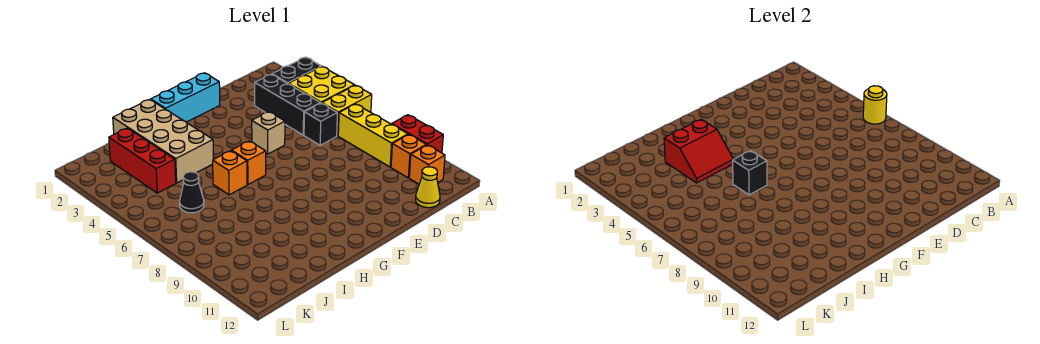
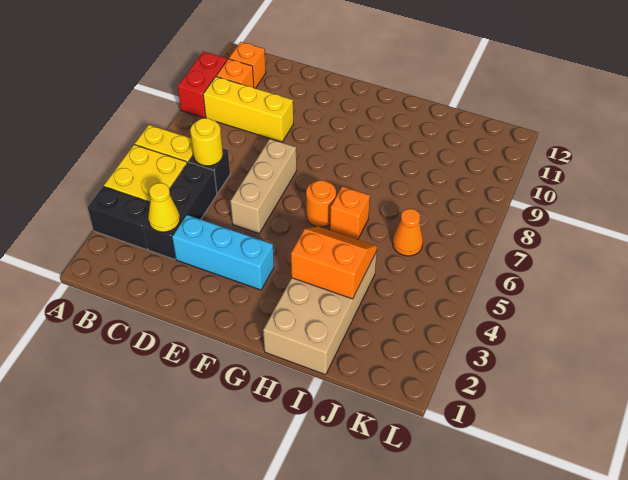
yellow 1x1 round brick [863,86,887,124] -> yellow 1x1 round brick moved to [190,118,223,166]
yellow 1x3 brick [338,104,408,167] -> yellow 1x3 brick turned to [203,77,293,142]
yellow 1x1 cone [416,167,440,208] -> yellow 1x1 cone moved to [148,183,180,232]
cyan 1x3 brick [151,73,220,122] -> cyan 1x3 brick moved to [172,215,274,290]
tan 1x1 brick [252,112,285,154] -> tan 1x3 brick [230,139,296,234]
orange 1x1 brick [232,141,266,185] -> orange 1x1 round brick [306,180,336,227]
red 2x2 slope [664,119,733,183] -> orange 2x2 slope [291,226,377,299]
black 1x1 brick [733,151,767,195] -> none
red 1x3 brick [109,128,176,193] -> none
black 1x1 cone [180,172,204,213] -> orange 1x1 cone [393,209,423,256]

